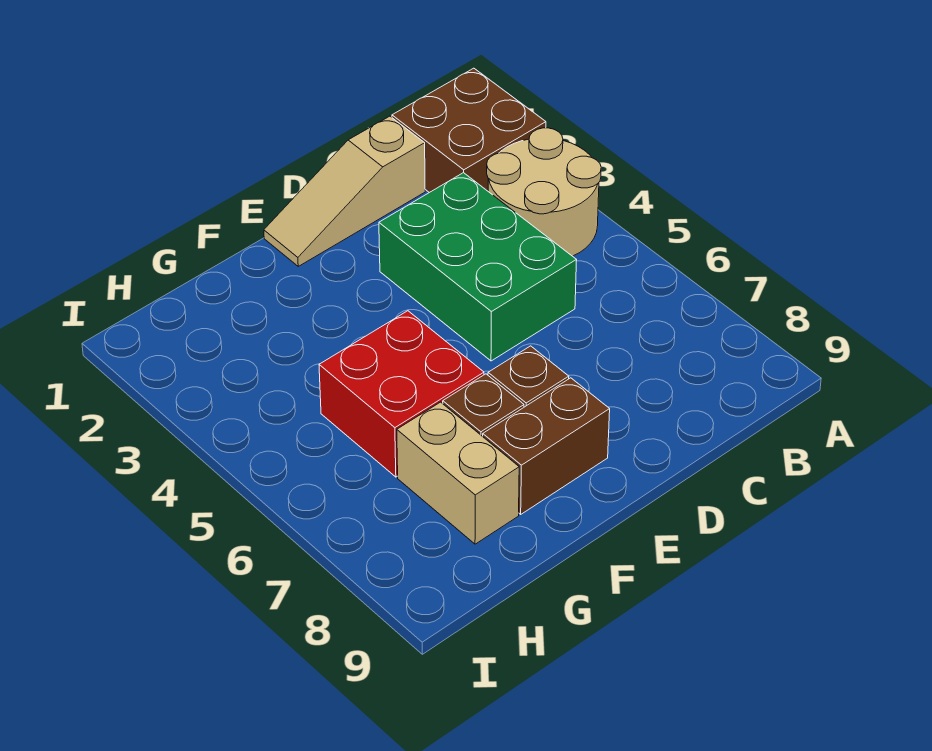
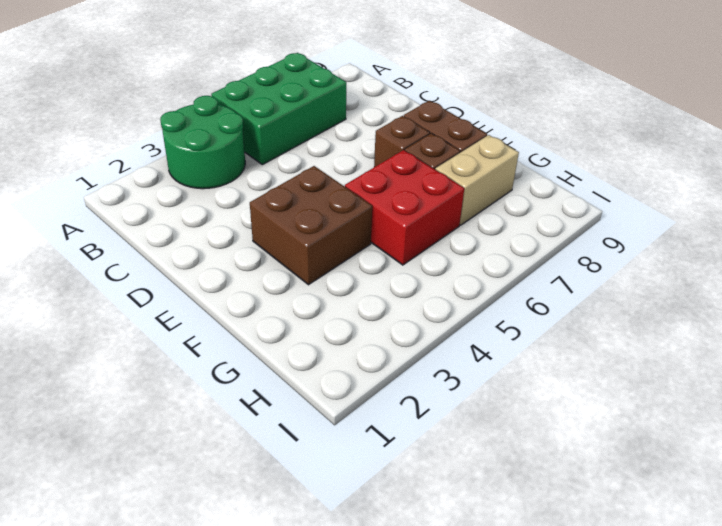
brown 2x2 brick [392,68,546,193] -> brown 2x2 brick moved to [250,166,372,285]
tan 2x2 round brick [487,128,601,256] -> green 2x2 round brick [160,96,245,189]
tan 1x3 slope [264,116,425,266] -> none
green 2x3 brick [379,173,577,361] -> green 2x3 brick moved to [211,53,346,165]

